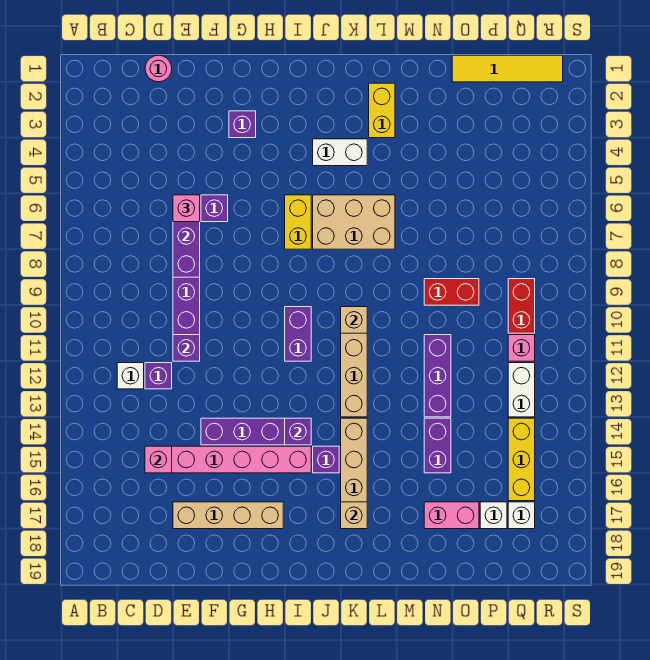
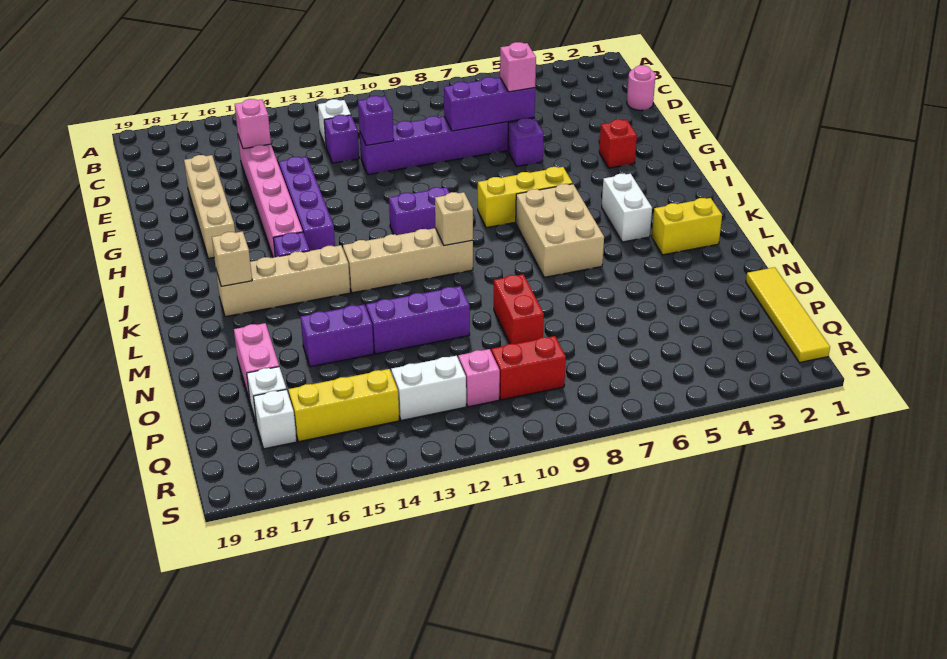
purple 1x1 brick [229,111,256,138] -> red 1x1 brick [599,120,637,168]
yellow 1x2 brick [285,195,311,249] -> yellow 1x3 brick [478,167,573,228]
purple 1x1 brick [285,418,311,445] -> none

